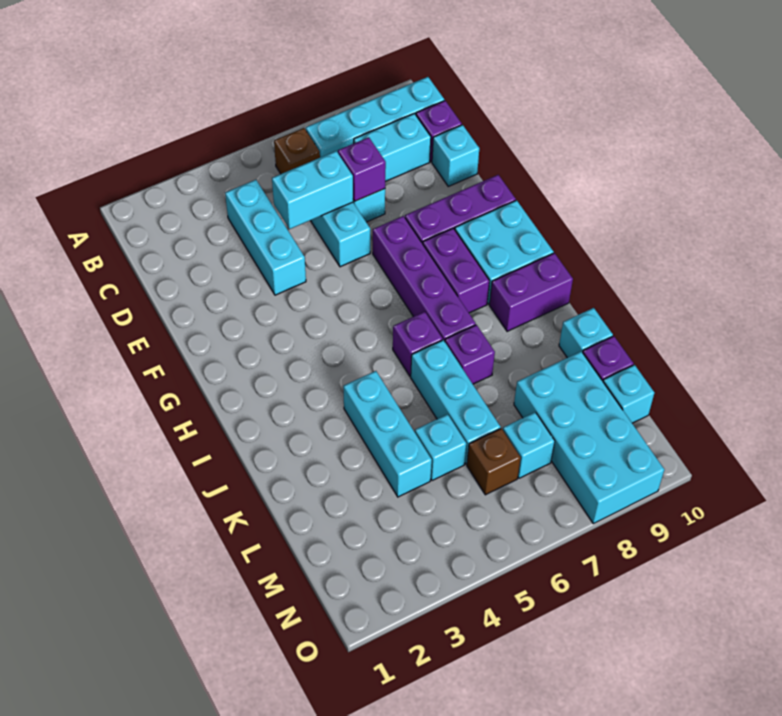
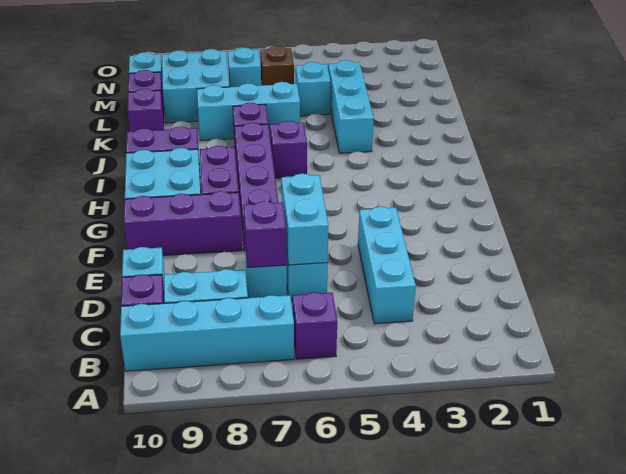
brown 1x1 brick [274,128,320,174] -> purple 1x1 brick [292,292,337,359]
cyan 1x2 brick [272,151,353,229] -> cyan 1x2 brick turned to [281,174,328,265]
cyan 1x3 brick [411,340,501,464] -> cyan 1x3 brick turned to [197,82,300,141]
cyan 1x1 brick [559,308,613,358] -> purple 1x1 brick [128,89,164,132]
cyan 2x4 brick [514,351,664,524] -> cyan 2x2 brick [162,49,229,123]

